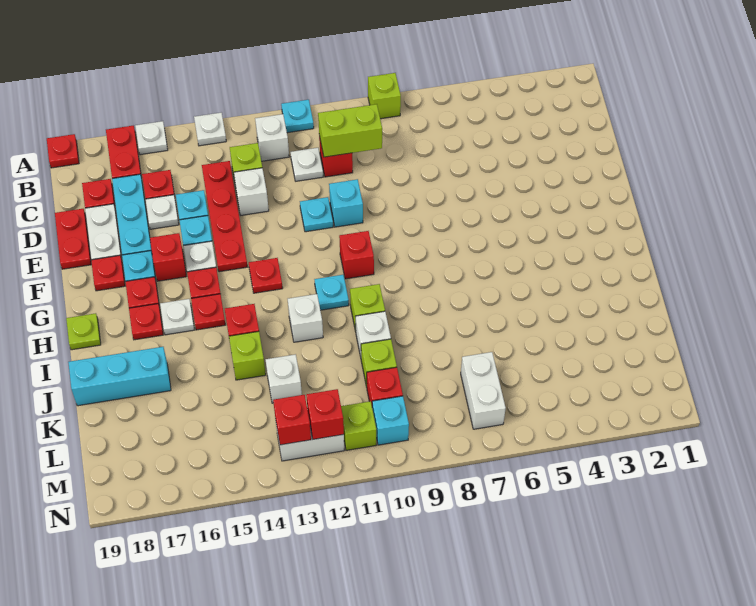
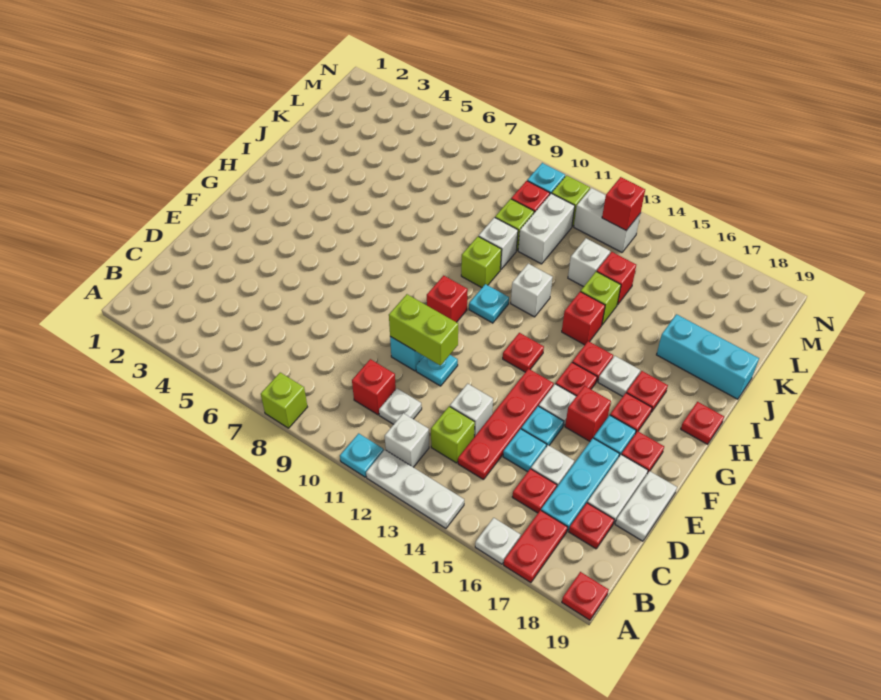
white 1x1 plate [194,113,226,146] -> white 1x3 plate [366,450,464,528]
lime 1x2 brick [318,104,382,157] -> lime 1x2 brick moved to [389,294,458,366]
red 1x2 plate [55,209,91,269] -> white 1x2 plate [615,471,677,541]
lime 1x1 plate [66,313,101,350] -> red 1x1 plate [681,402,724,444]
white 1x2 brick [461,352,506,429] -> white 1x2 brick moved to [518,193,575,264]
red 1x1 brick [306,389,344,439] -> red 1x1 brick moved to [597,252,636,305]

